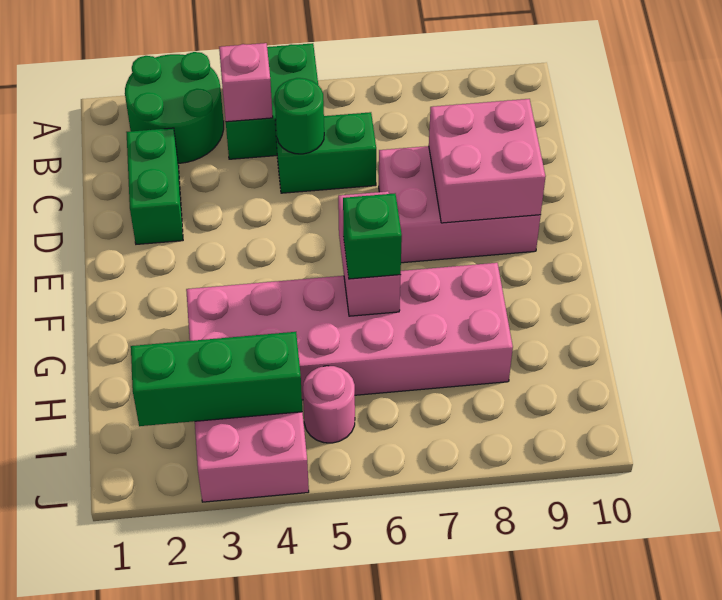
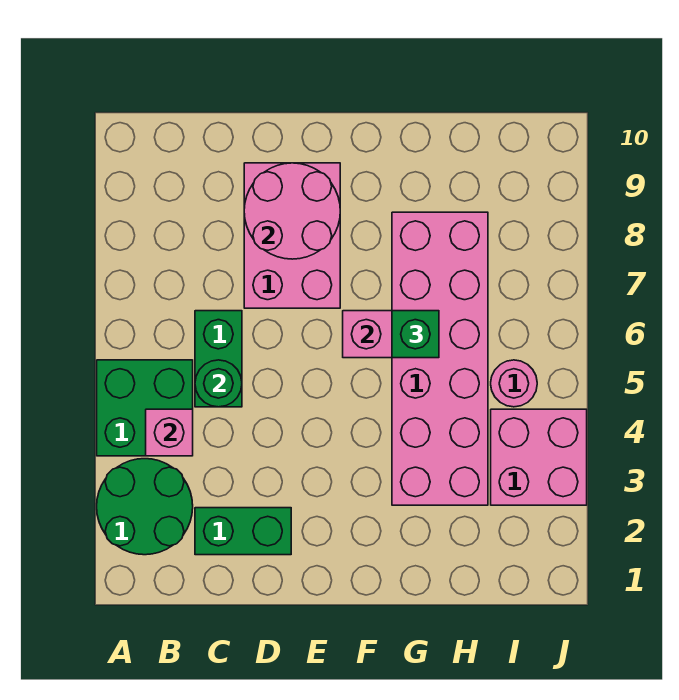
pink 2x2 brick [429,99,546,223] -> pink 2x2 round brick [244,163,340,259]
green 1x3 brick [131,332,302,426] -> none

